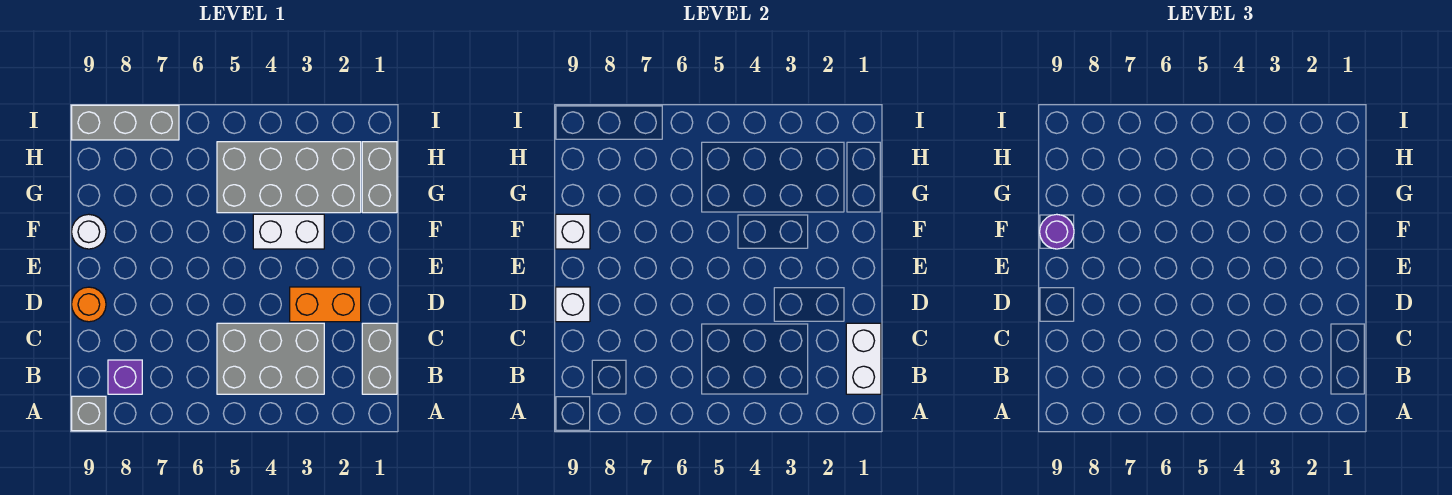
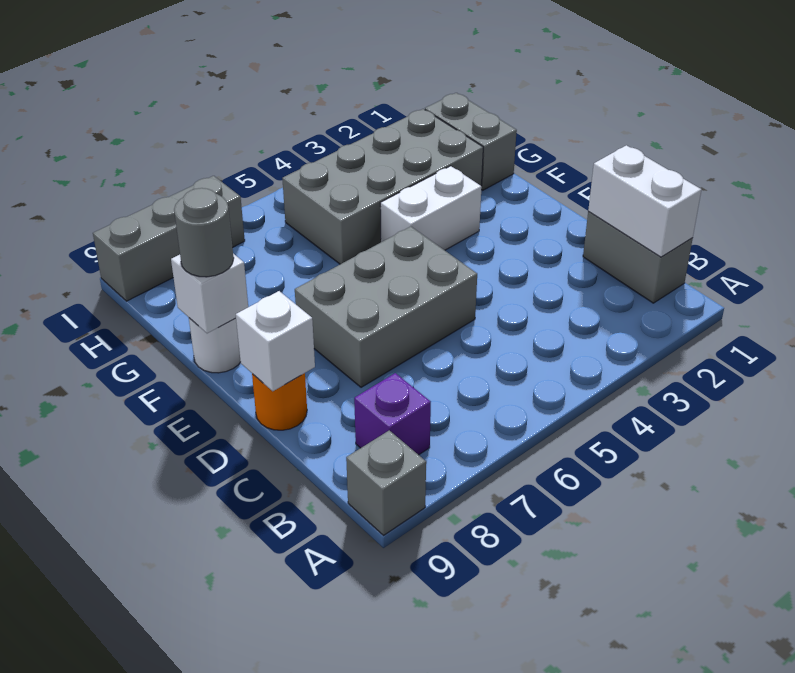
grey 2x3 brick [217,323,324,394] -> grey 2x3 brick moved to [295,226,477,387]
orange 1x2 brick [290,287,361,322] -> none
purple 1x1 round brick [1040,214,1074,249] -> grey 1x1 round brick [174,188,234,277]

